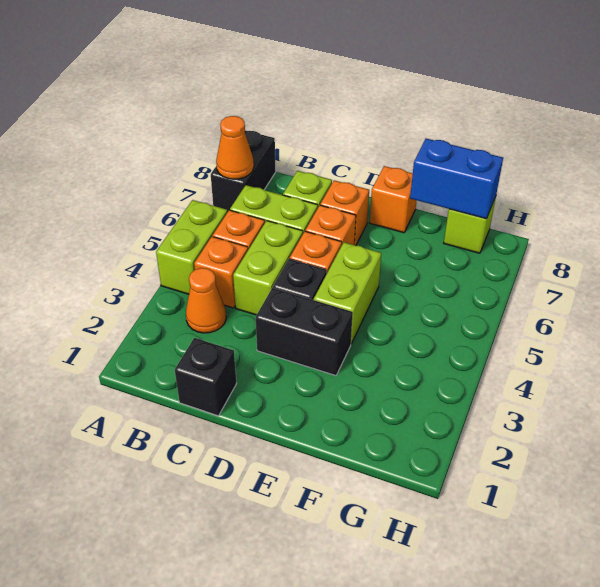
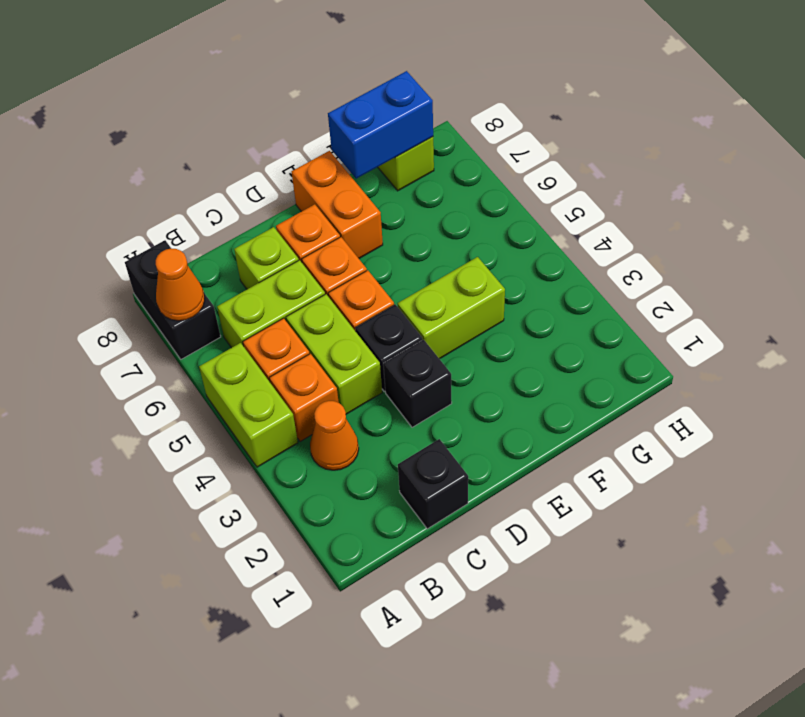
black 1x2 brick [255,288,353,376] -> black 1x1 brick [383,340,452,427]
lime 1x2 brick [314,242,381,344] -> lime 1x2 brick turned to [397,257,505,359]
orange 1x1 brick [370,166,417,233] -> orange 1x2 brick [291,151,383,258]

